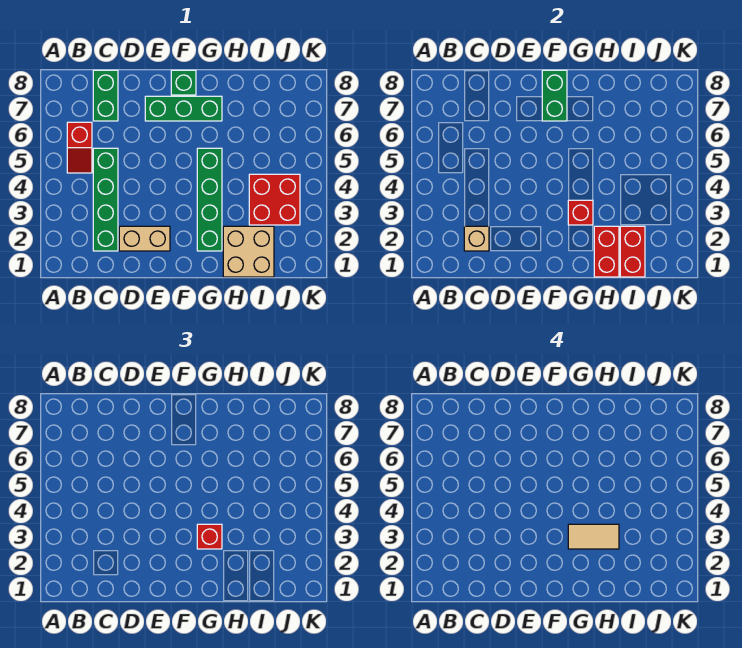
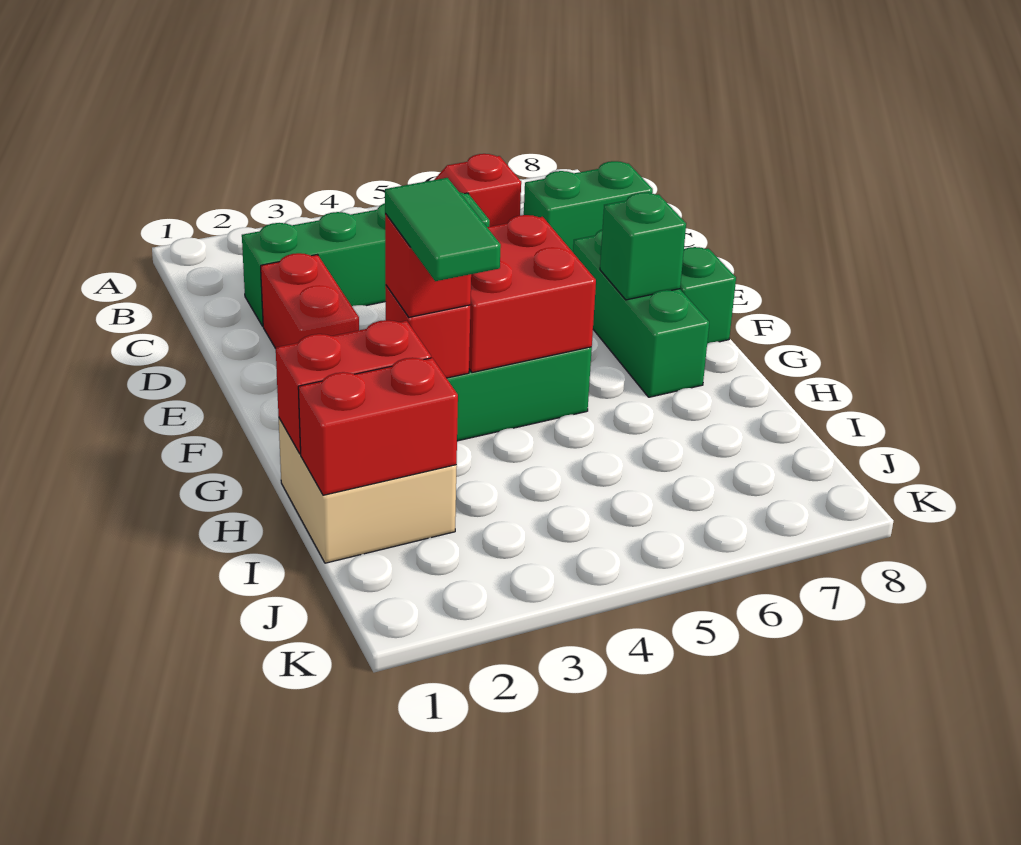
tan 1x1 brick [464,226,489,251] -> none
tan 1x2 brick [119,226,170,251] -> red 1x2 brick [261,253,359,348]
green 1x2 brick [542,70,567,121] -> green 1x1 brick [600,192,686,300]
tan 1x2 tile [568,524,619,549] -> green 1x2 tile [385,178,501,281]
red 2x2 brick [249,174,300,225] -> red 2x2 brick moved to [469,215,596,373]

